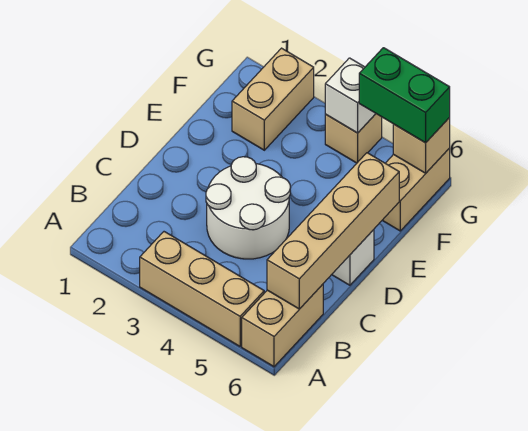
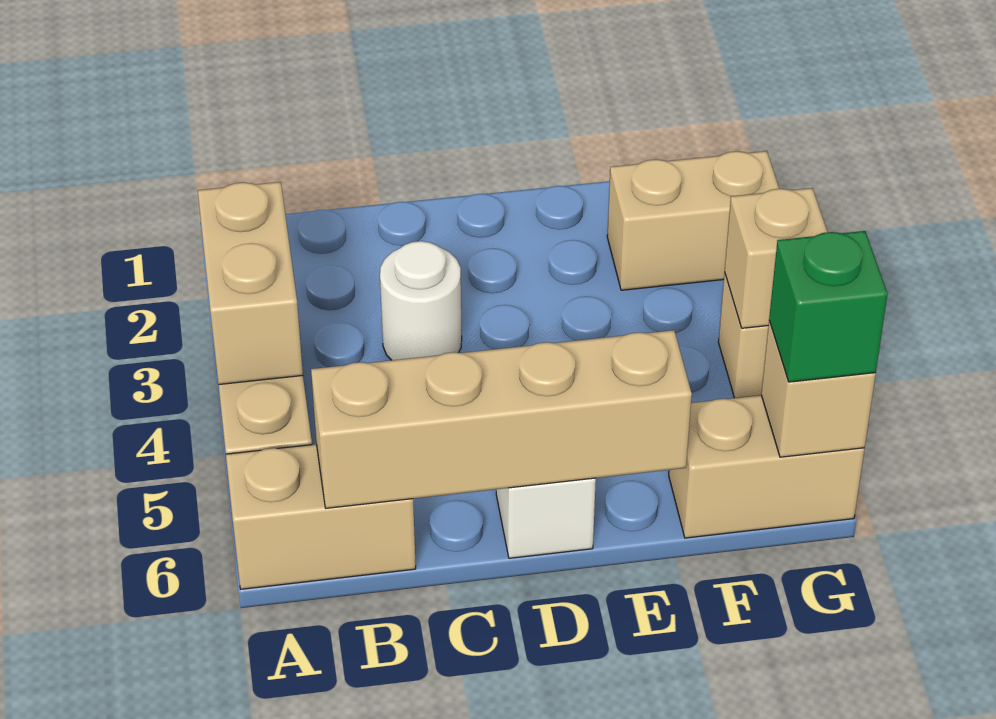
none -> tan 1x2 brick [198,182,303,385]
white 2x2 round brick [206,157,290,259] -> white 1x1 round brick [380,241,462,360]
white 1x1 brick [325,58,376,133] -> tan 1x1 brick [725,188,827,328]
green 1x2 brick [359,48,450,143] -> green 1x1 brick [769,231,888,382]

